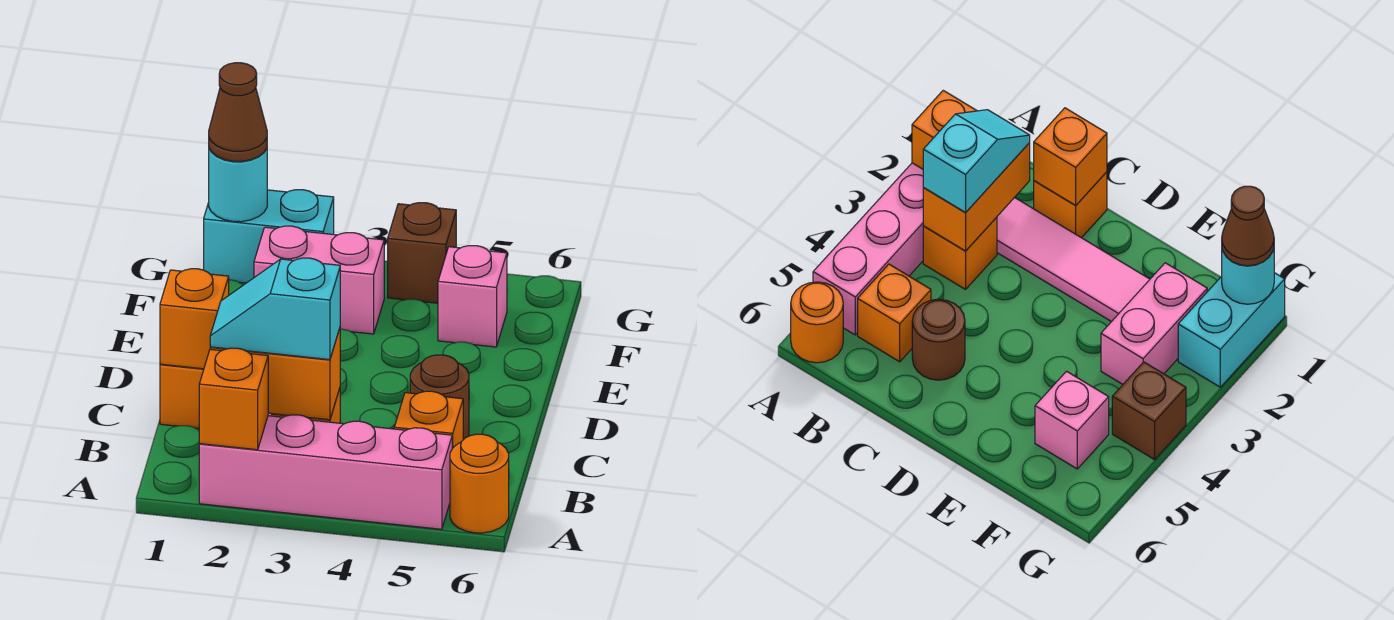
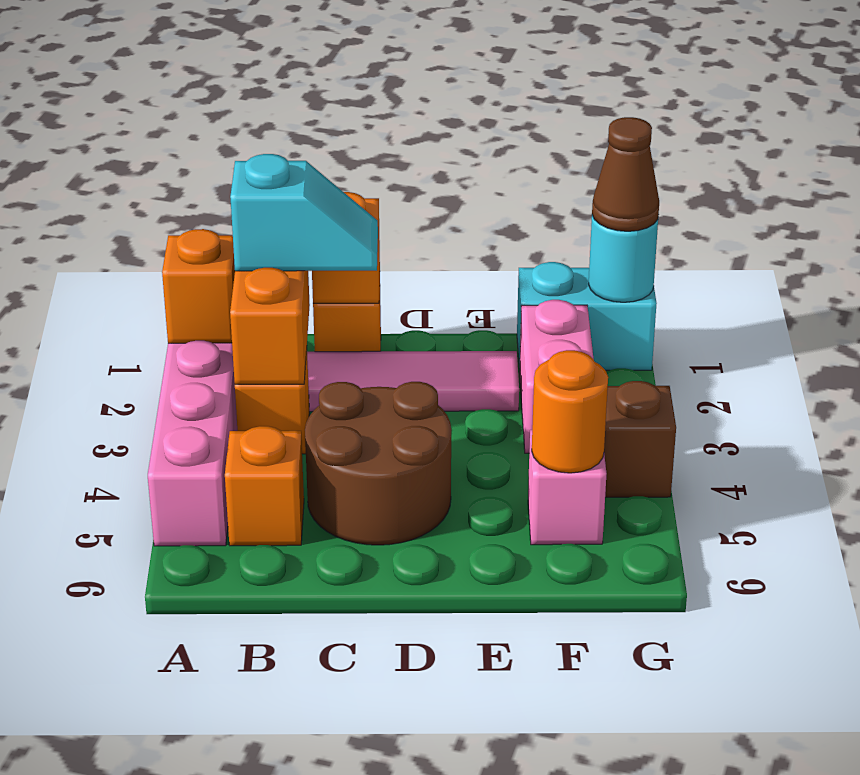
orange 1x1 round brick [450,434,509,533] -> orange 1x1 round brick moved to [532,350,608,473]
cyan 1x2 slope [210,258,340,360] -> cyan 1x2 slope turned to [230,154,378,271]
brown 1x1 round brick [410,355,469,440] -> brown 2x2 round brick [305,382,451,545]
cyan 1x2 brick [204,190,334,283] -> cyan 1x2 brick turned to [517,262,657,370]

